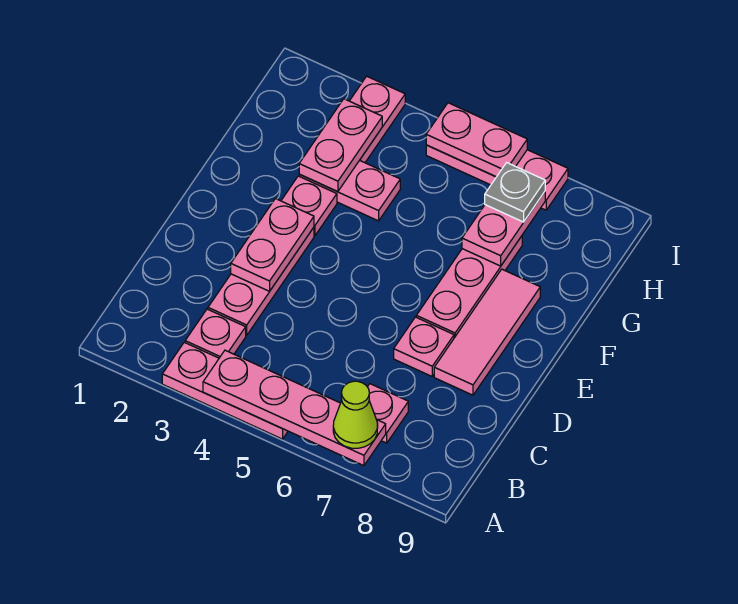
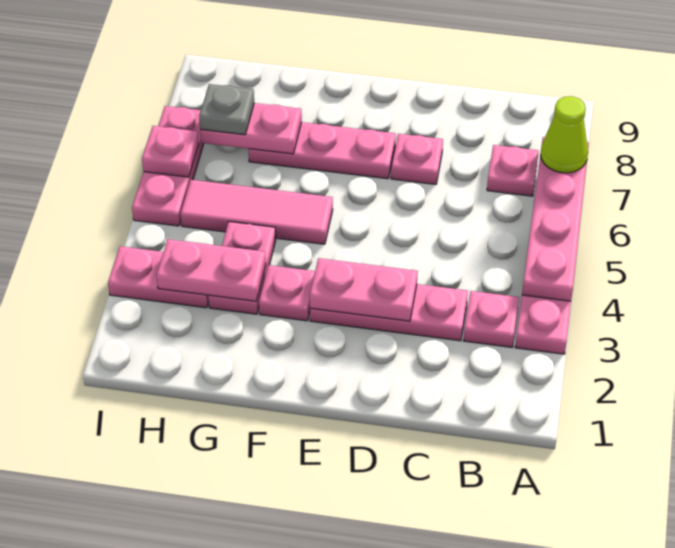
pink 1x3 tile [434,269,540,395] -> pink 1x3 tile moved to [180,180,333,244]
pink 1x2 plate [426,103,527,177] -> pink 1x1 plate [142,126,199,177]

